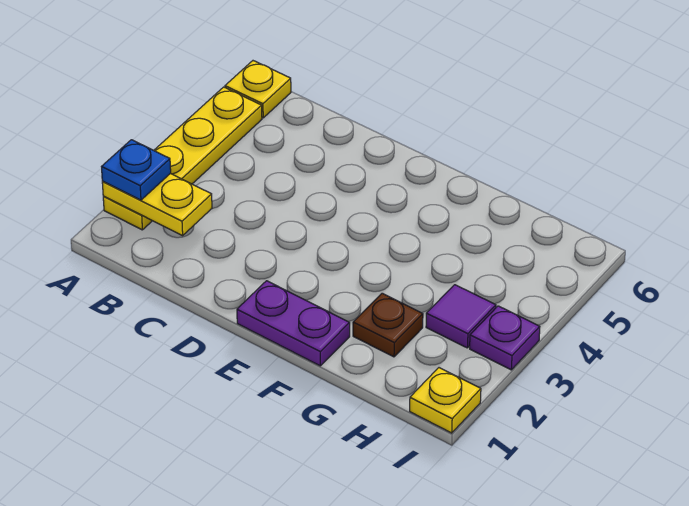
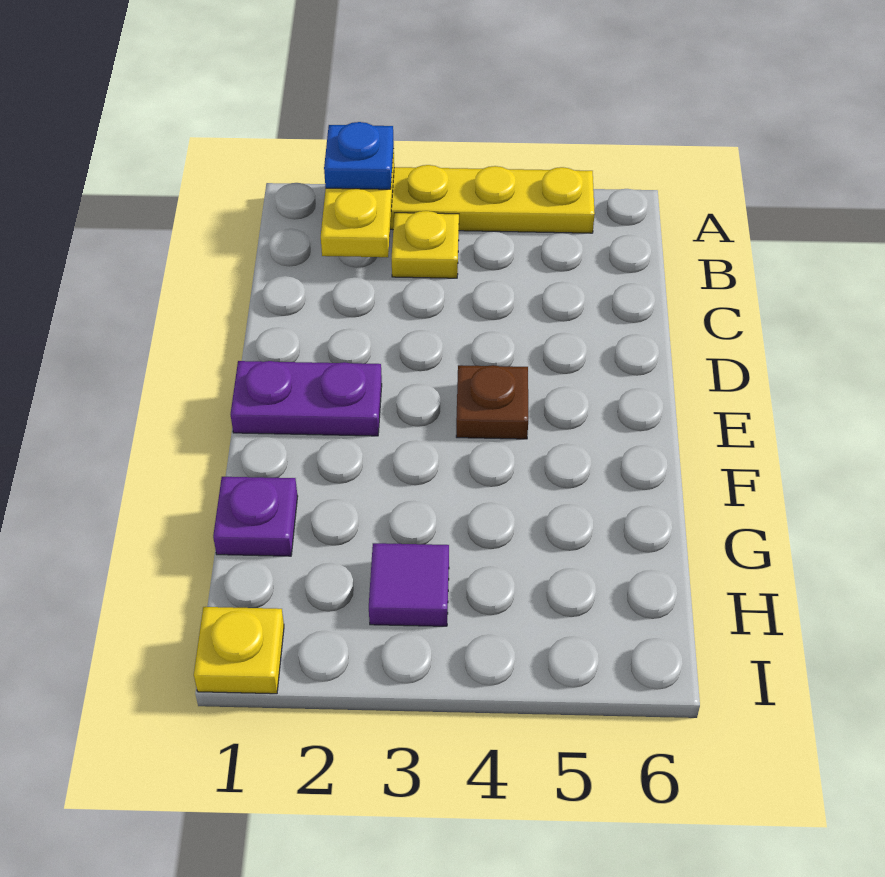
yellow 1x1 plate [225,61,291,118] -> yellow 1x1 plate moved to [392,211,459,278]
purple 1x2 plate [237,281,350,366] -> purple 1x2 plate turned to [231,361,382,436]
brown 1x1 plate [353,293,423,357] -> brown 1x1 plate moved to [456,365,528,439]
purple 1x1 plate [470,306,540,370] -> purple 1x1 plate moved to [213,477,298,556]

